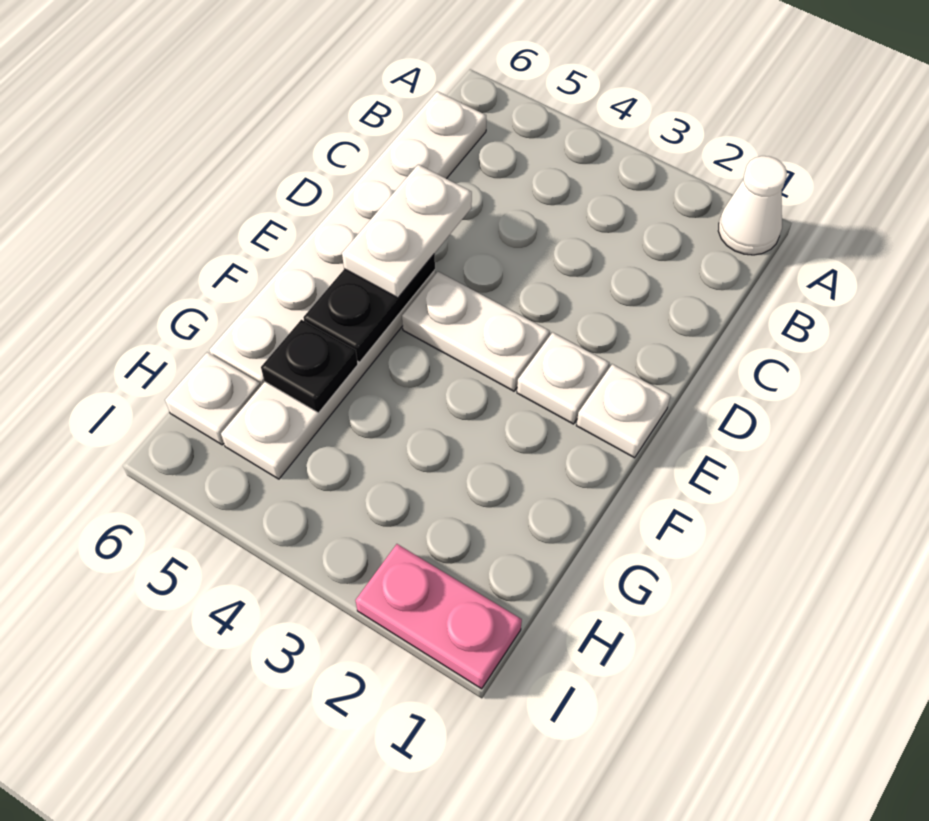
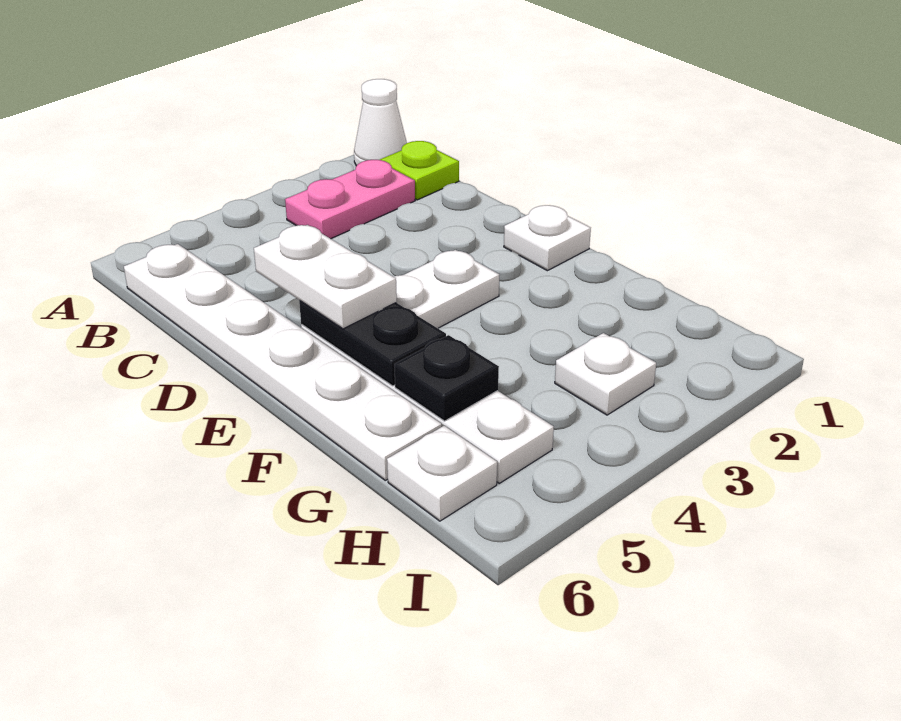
none -> lime 1x1 plate [380,141,459,200]
white 1x1 plate [517,332,609,424] -> white 1x1 plate moved to [555,333,656,415]
pink 1x2 plate [355,544,522,689] -> pink 1x2 plate moved to [285,160,415,239]

